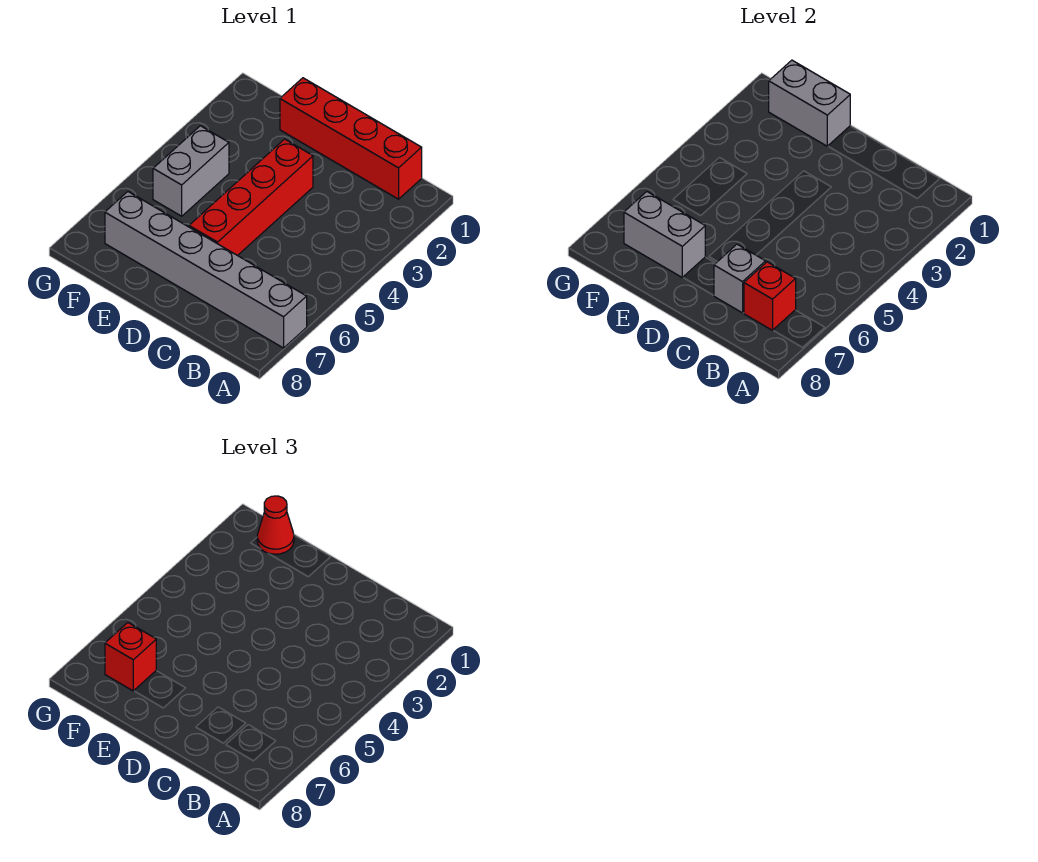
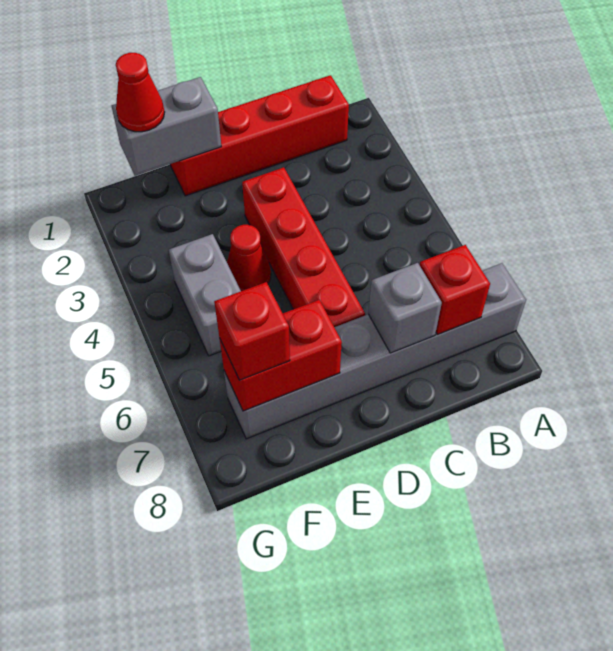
none -> red 1x1 cone [227,225,271,291]
grey 1x2 brick [624,192,705,278] -> red 1x2 brick [219,300,342,411]

